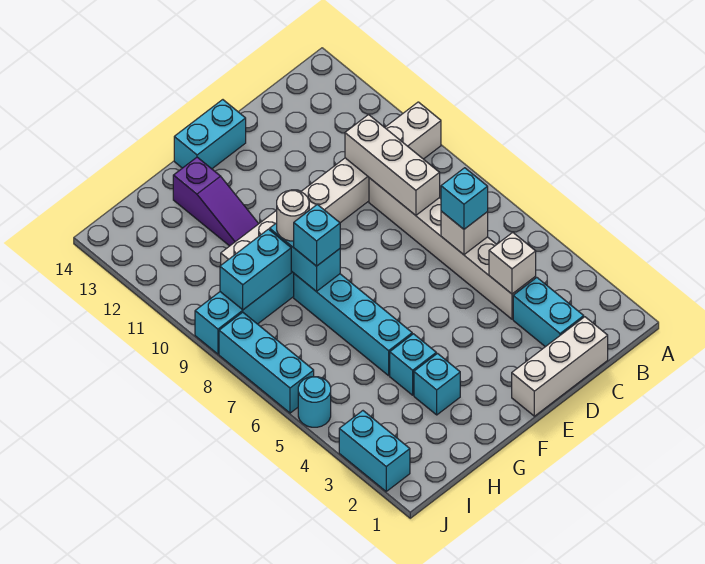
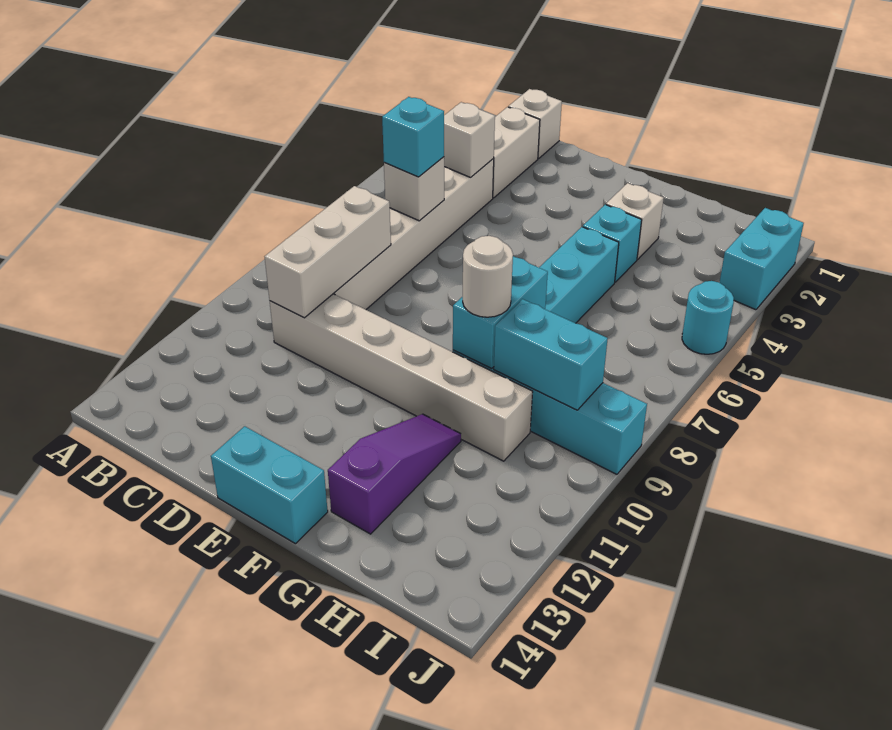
white 1x8 brick [221,102,441,265] -> white 1x6 brick [270,294,533,461]
white 1x3 brick [512,317,608,416] -> white 1x1 brick [508,89,562,159]
cyan 1x2 brick [513,278,584,347] -> white 1x2 brick [493,107,540,198]
cyan 1x1 brick [414,354,460,415] -> white 1x1 brick [606,183,664,259]
cyan 1x1 brick [294,204,340,266] -> none
cyan 1x3 brick [219,312,314,413] -> none

